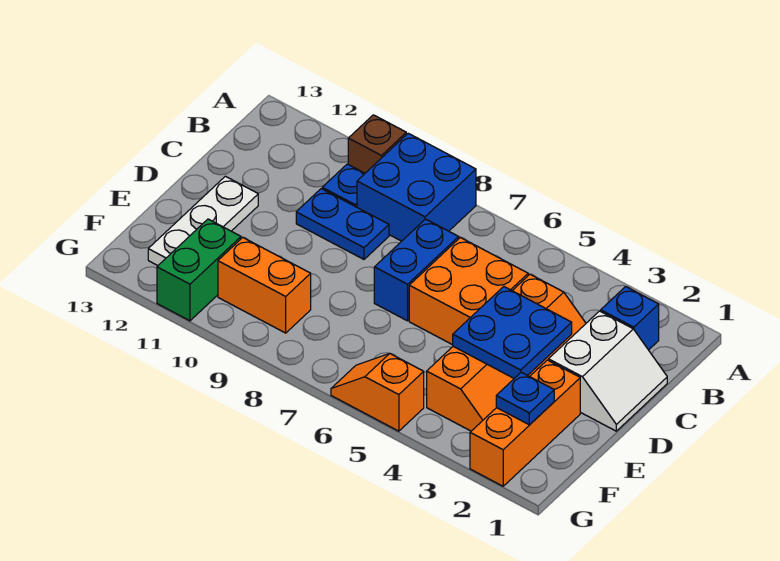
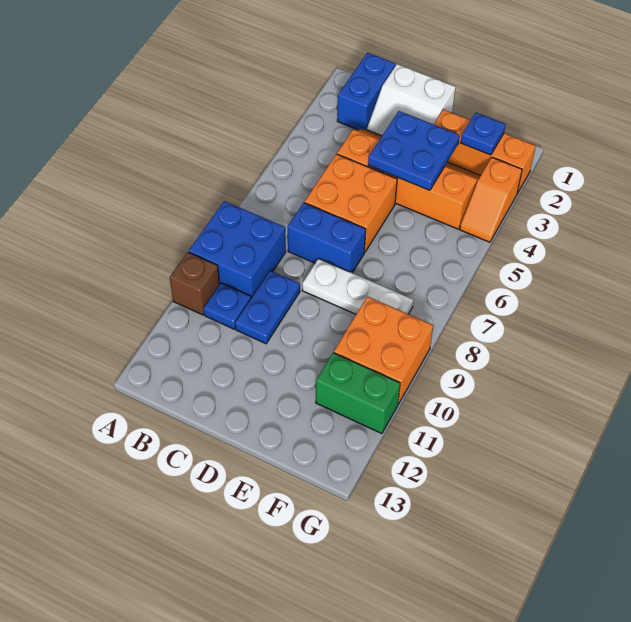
blue 1x1 brick [601,287,659,350] -> blue 1x2 brick [337,53,395,130]
white 2x2 slope [549,311,667,431] -> white 2x2 slope turned to [367,64,456,136]
white 1x3 plate [148,176,258,265] -> white 1x3 plate moved to [302,259,413,314]
orange 1x2 brick [218,238,311,333] -> orange 2x2 brick [334,297,433,404]
orange 1x2 slope [331,353,424,431] -> orange 1x2 slope moved to [460,157,522,242]

